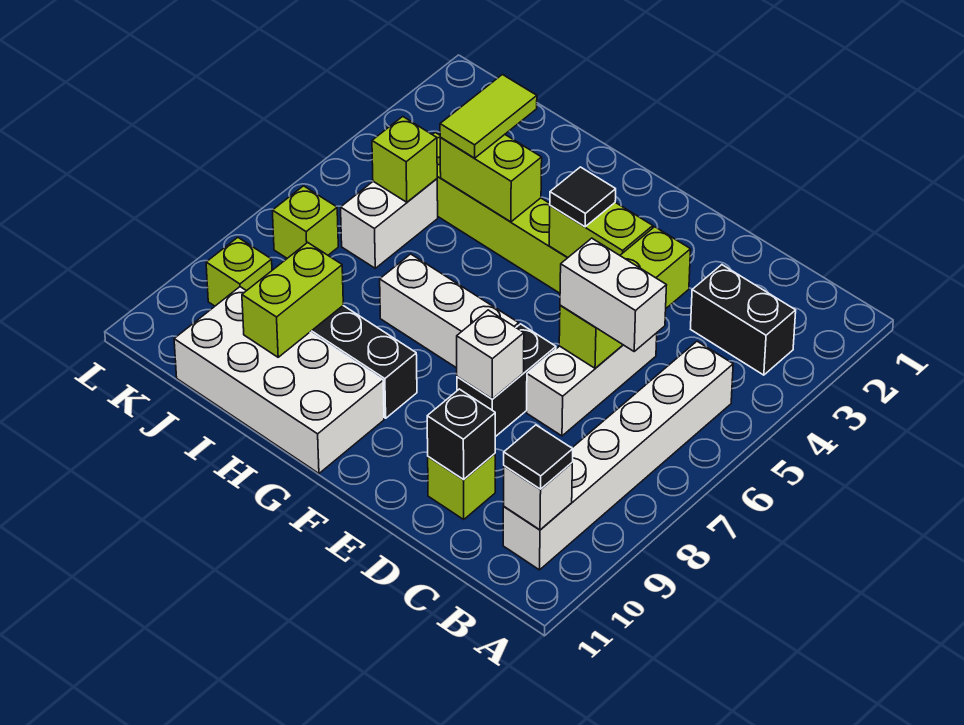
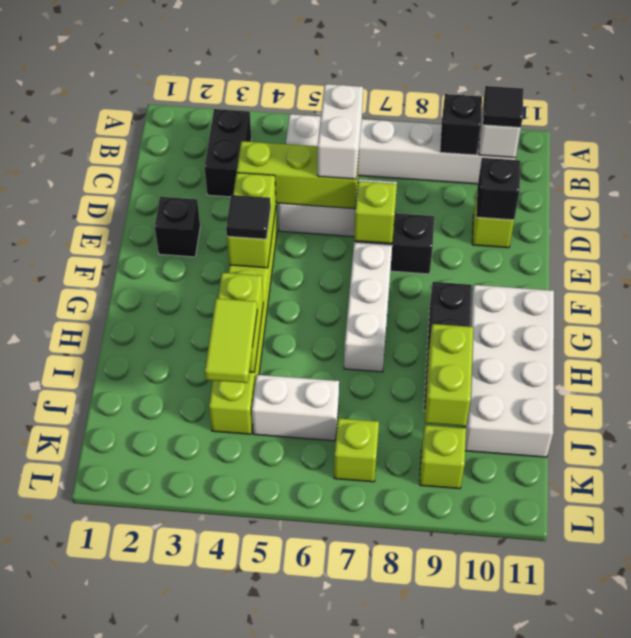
none -> black 1x1 brick [440,94,482,155]
none -> black 1x1 brick [155,197,200,257]
white 1x1 brick [457,310,524,399] -> none
lime 1x2 tile [440,75,537,158] -> lime 1x2 tile turned to [205,298,257,383]
lime 1x2 brick [242,243,343,357] -> lime 1x2 brick turned to [425,324,473,426]
lime 1x1 brick [372,117,437,202] -> lime 1x1 brick moved to [354,181,397,244]

